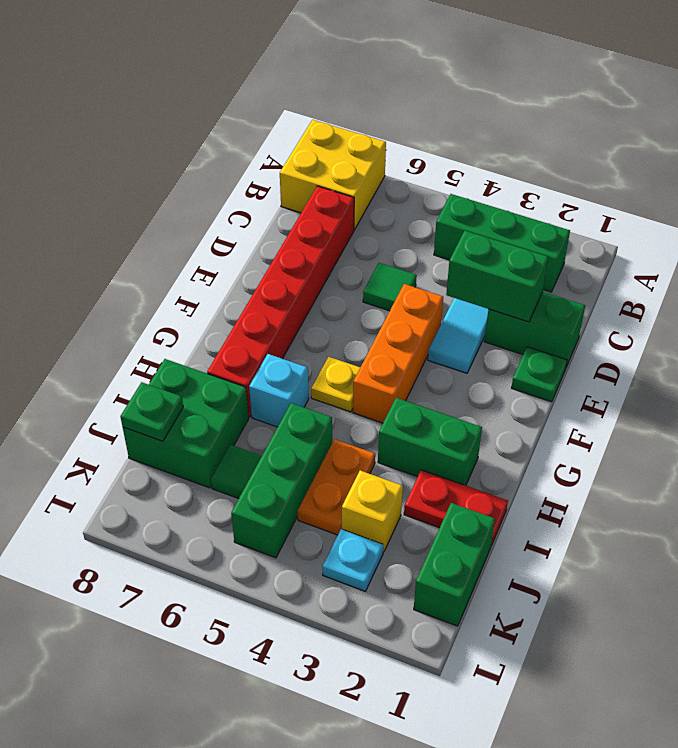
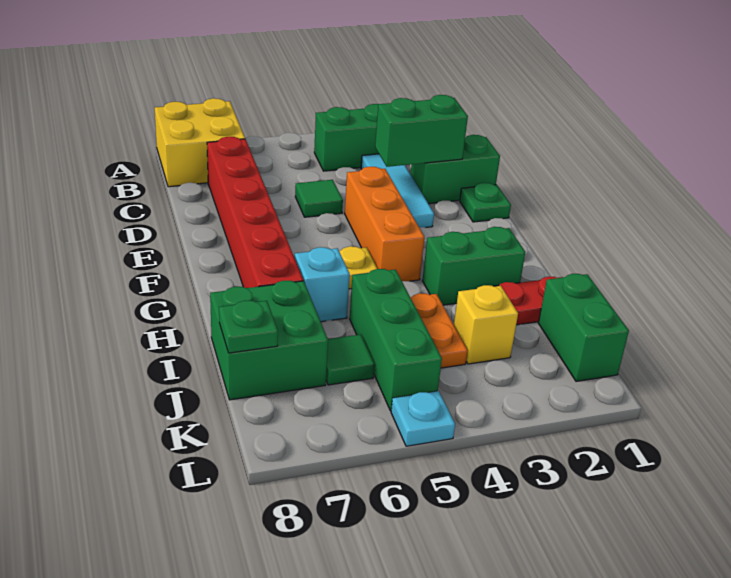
cyan 1x1 plate [323,529,384,591] -> cyan 1x1 plate moved to [391,391,455,446]

